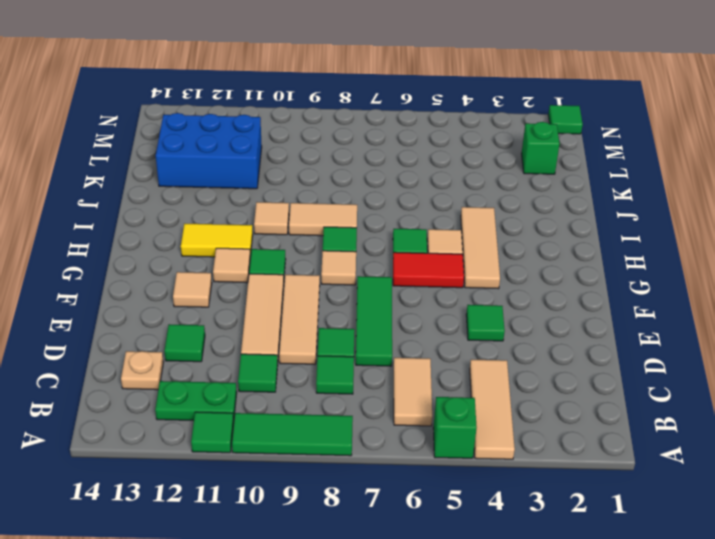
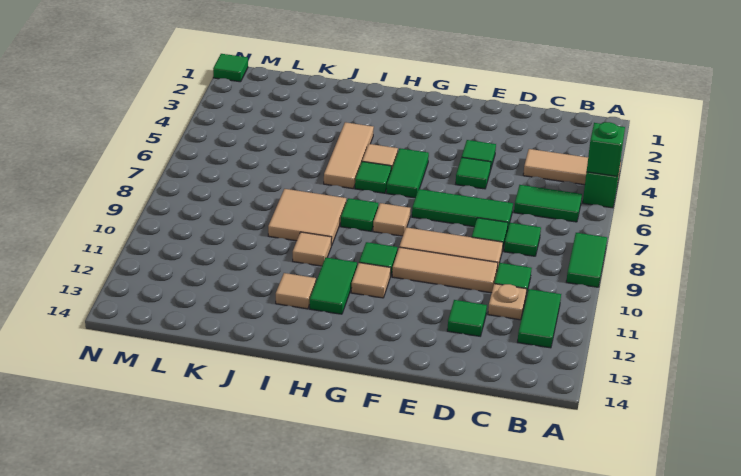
green 1x3 tile [232,413,353,456] -> green 1x2 tile [566,233,607,287]
green 1x1 tile [191,412,234,453] -> green 1x1 tile moved to [456,157,491,189]
tan 1x2 tile [394,358,432,426] -> green 1x2 tile [514,185,582,222]
green 1x2 plate [155,381,237,421] -> green 1x2 tile [518,289,561,348]
tan 1x1 plate [121,351,163,390] -> tan 1x1 plate moved to [488,284,527,320]
tan 1x1 tile [173,272,212,307] -> tan 1x1 tile moved to [276,273,316,309]
tan 1x3 tile [461,207,500,289] -> tan 1x3 tile turned to [324,122,374,188]
red 1x2 tile [393,252,464,288] -> green 1x2 tile [386,148,429,198]
yellow 1x2 tile [181,224,253,257] -> green 1x2 tile [310,258,357,314]
tan 1x2 tile [289,203,357,236] -> tan 2x2 tile [268,189,346,246]
blue 2x3 brick [156,113,262,189] -> none
green 1x1 brick [521,122,560,174] -> green 1x1 brick moved to [587,122,625,176]

